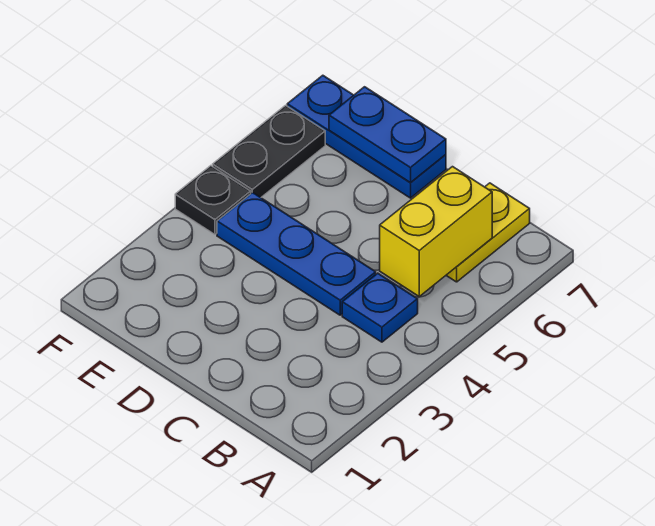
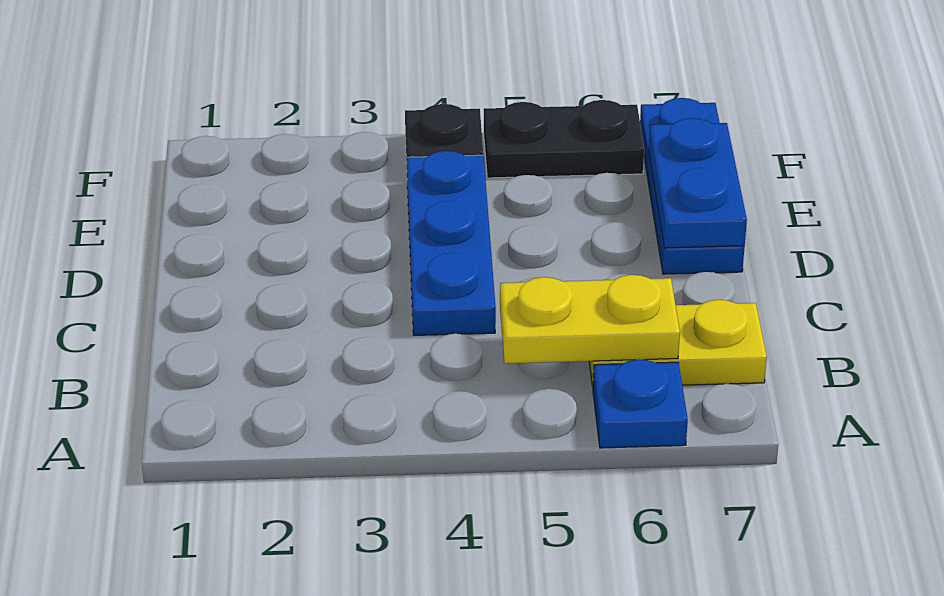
blue 1x1 plate [342,273,418,342] -> blue 1x1 plate moved to [593,359,688,448]
yellow 1x2 brick [380,167,492,296] -> yellow 1x2 plate [500,275,680,363]

